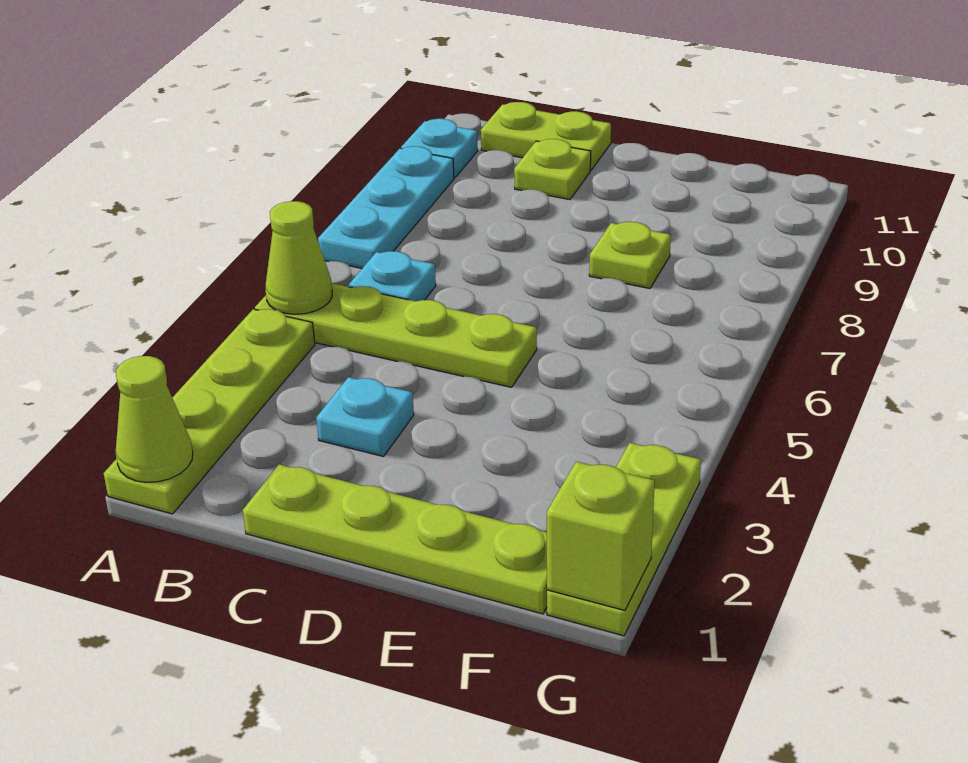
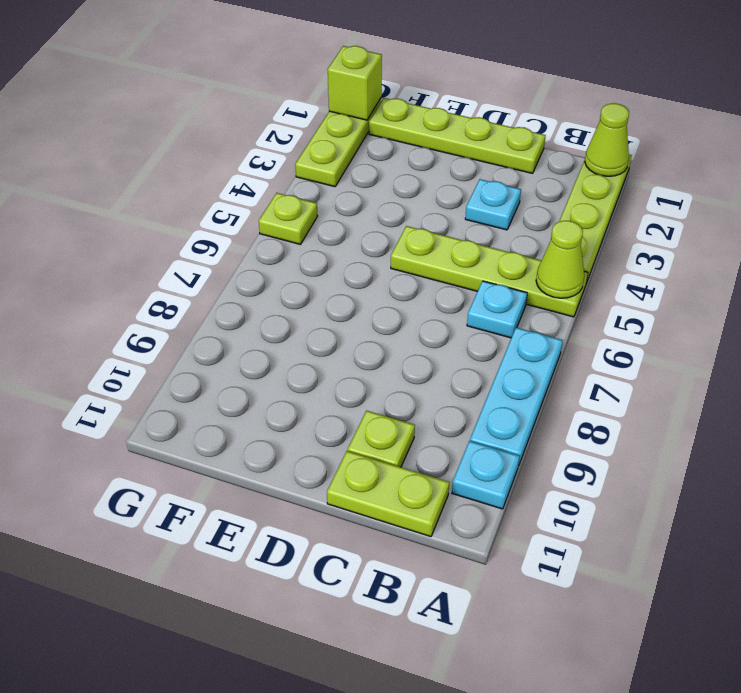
lime 1x1 plate [589,222,671,288] -> lime 1x1 plate moved to [259,193,318,245]

